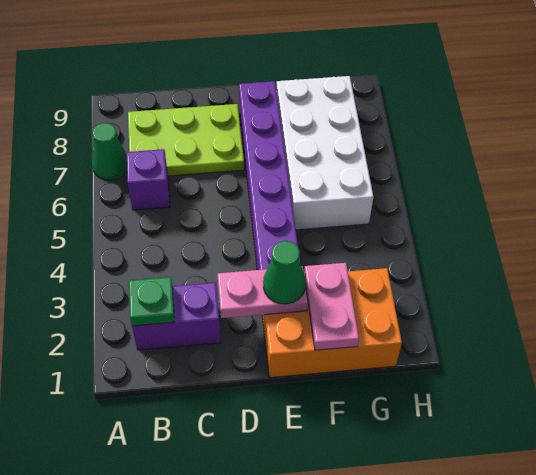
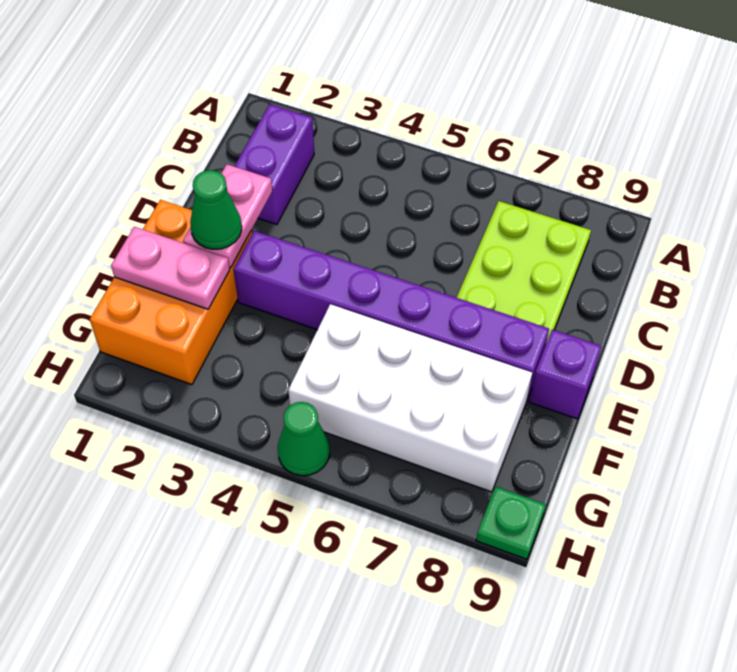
green 1x1 cone [92,123,127,180] -> green 1x1 cone moved to [278,402,330,476]
green 1x1 plate [129,277,174,326] -> green 1x1 plate moved to [476,486,546,559]
purple 1x1 brick [127,149,170,210] -> purple 1x1 brick moved to [529,330,602,419]

